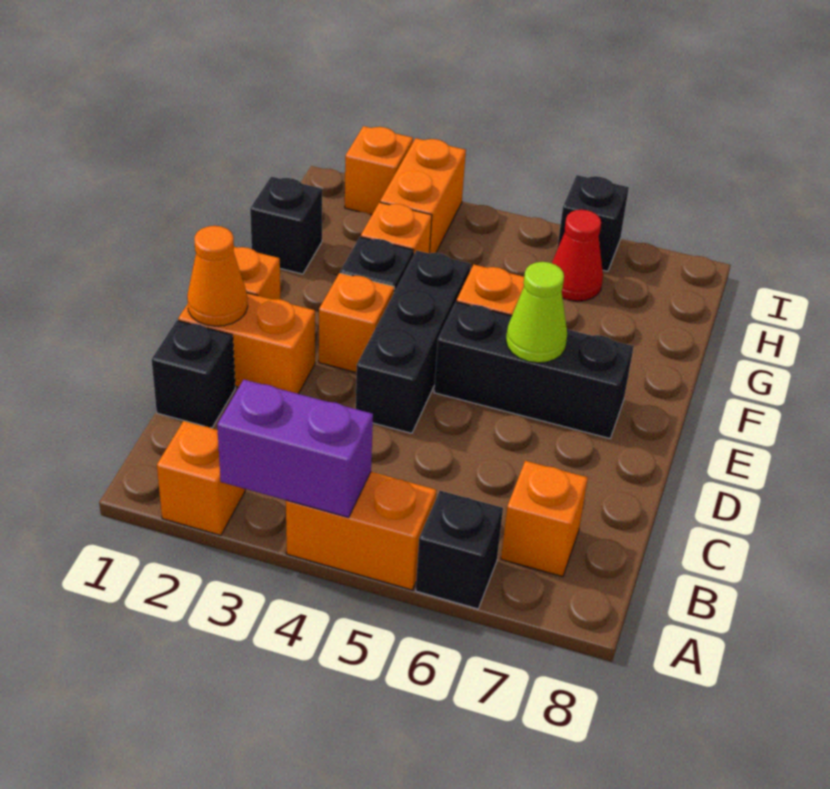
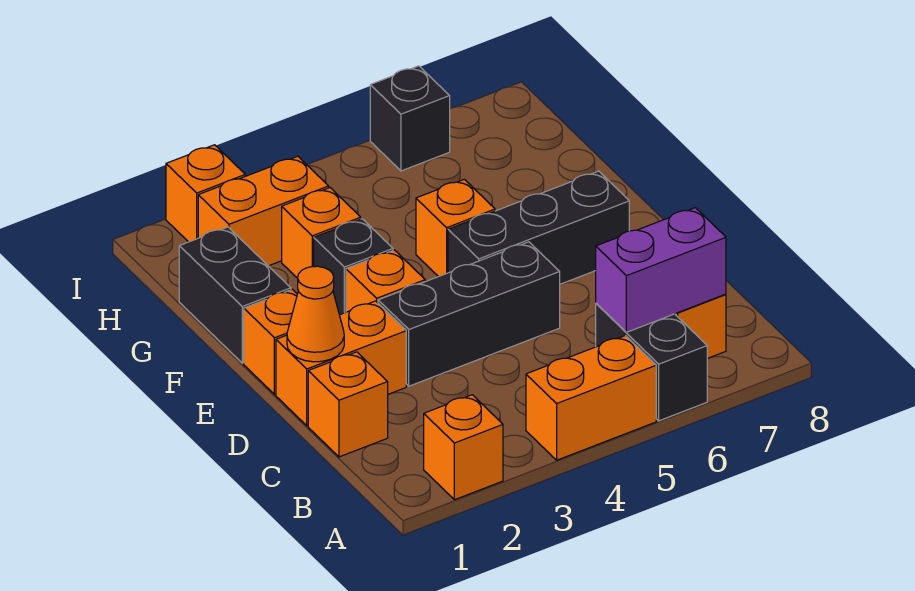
purple 1x2 brick [217,380,373,518] -> purple 1x2 brick moved to [596,208,726,332]
black 1x1 brick [416,491,503,609] -> black 1x2 brick [596,303,707,421]
black 1x1 brick [152,320,235,428] -> orange 1x1 brick [308,352,388,457]
black 1x3 brick [356,251,471,433] -> black 1x3 brick turned to [378,242,560,386]
lime 1x1 cone [506,262,567,363] -> none
black 1x1 brick [250,177,322,274] -> black 1x2 brick [179,227,291,363]
orange 1x2 brick [380,138,466,253] -> orange 1x2 brick turned to [198,156,329,266]
red 1x1 cone [552,210,603,301] -> none

